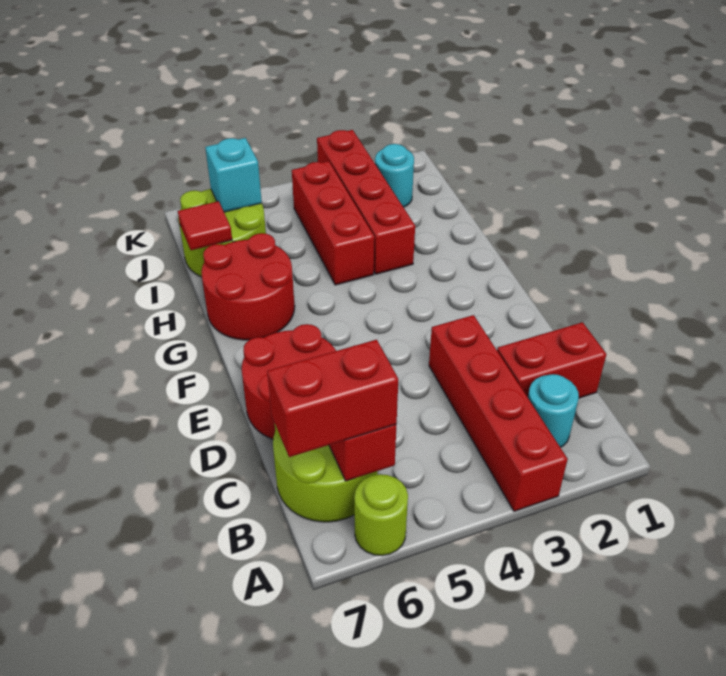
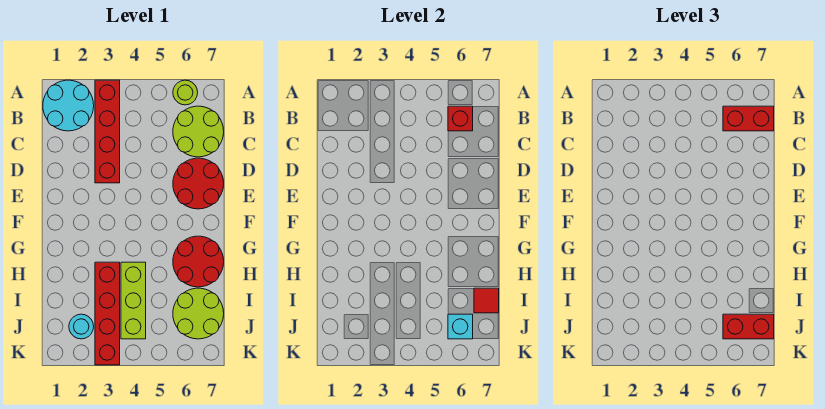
cyan 1x1 round brick [528,374,579,447] -> cyan 2x2 round brick [43,80,94,131]
red 1x2 brick [497,322,606,398] -> red 1x2 brick moved to [723,314,774,339]
red 1x3 brick [292,161,374,285] -> lime 1x3 brick [121,262,146,339]

